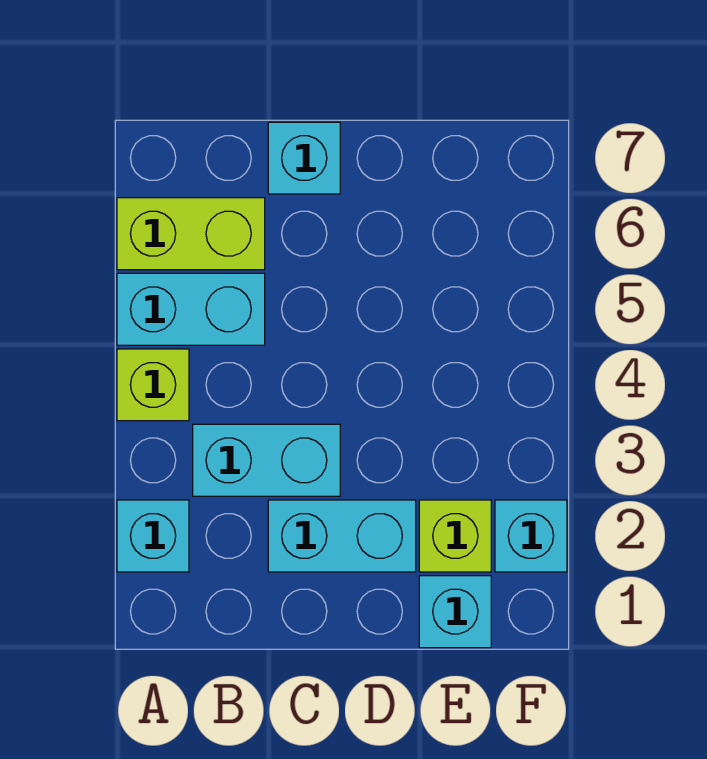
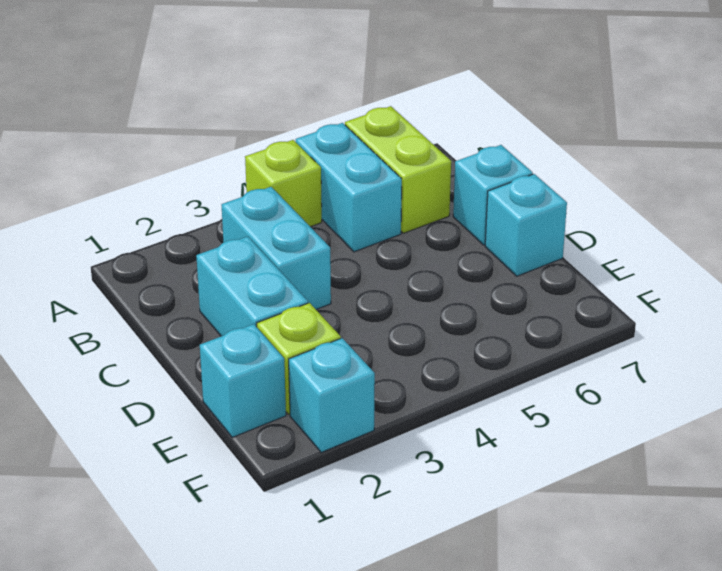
cyan 1x1 brick [117,500,189,572] -> cyan 1x1 brick moved to [485,174,567,276]

